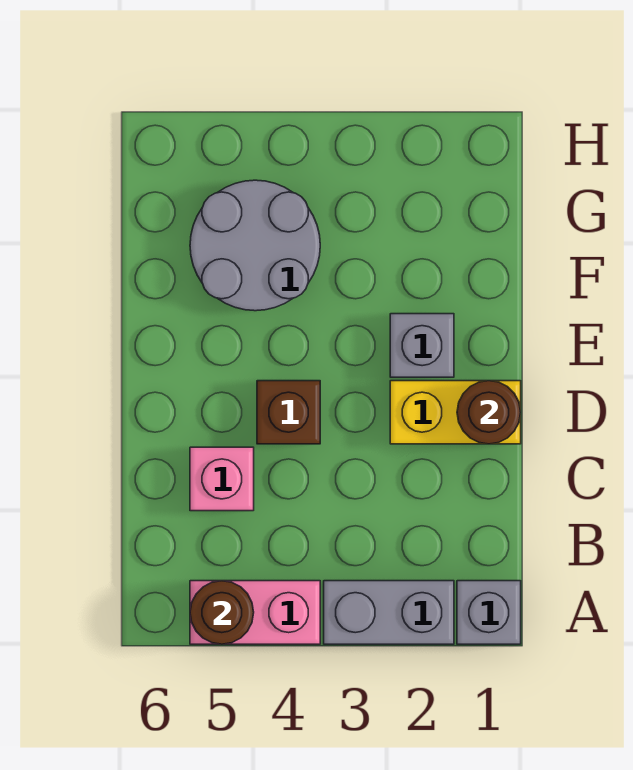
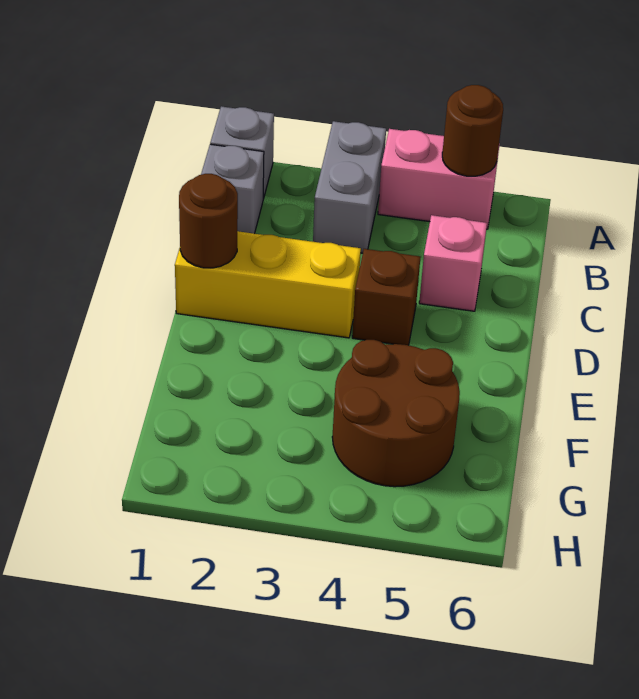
grey 1x2 brick [324,581,454,644] -> grey 1x2 brick turned to [313,121,386,253]
yellow 1x2 brick [390,381,521,444] -> yellow 1x3 brick [175,231,361,338]
grey 1x1 brick [390,314,454,377] -> grey 1x1 brick moved to [201,144,264,234]
grey 2x2 round brick [190,180,320,311] -> brown 2x2 round brick [332,340,460,487]

